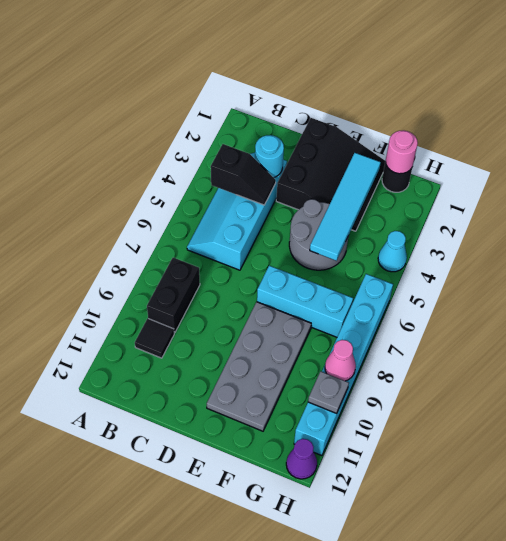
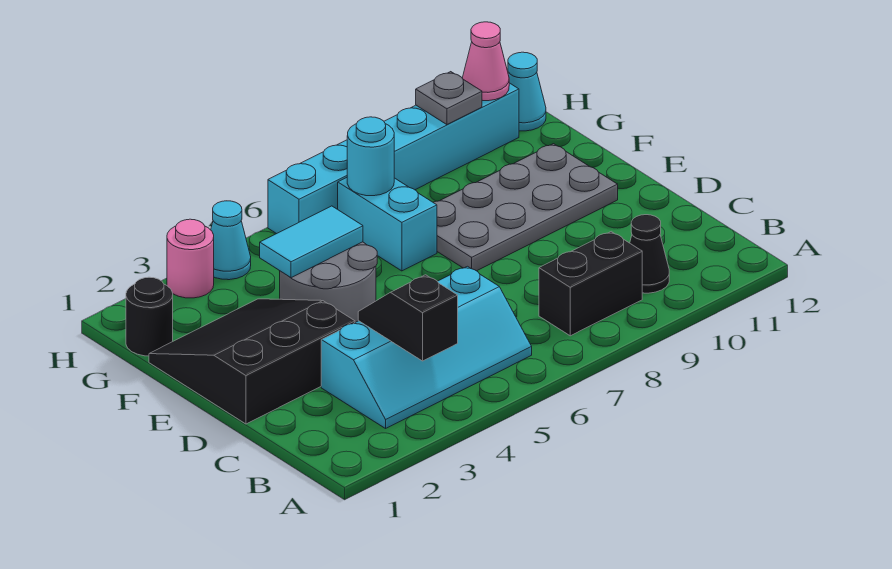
black 1x1 tile [135,318,174,358] -> black 1x1 cone [630,215,669,293]
cyan 1x1 round brick [255,135,284,178] -> cyan 1x1 round brick moved to [347,117,394,196]
cyan 1x3 brick [257,266,353,337] -> cyan 1x2 brick [338,178,437,271]
cyan 1x4 tile [310,153,381,261] -> cyan 1x2 tile [260,206,363,278]
pink 1x1 round brick [386,130,418,174] -> pink 1x1 round brick moved to [167,219,214,298]
pink 1x1 cone [325,340,356,381] -> pink 1x1 cone moved to [463,22,509,101]
purple 1x1 cone [286,439,317,479] -> cyan 1x1 cone [508,52,546,131]

